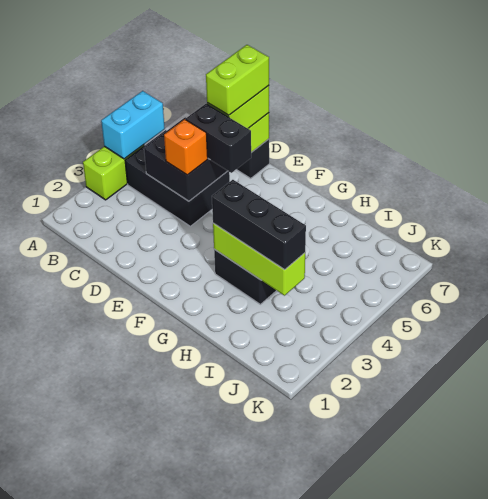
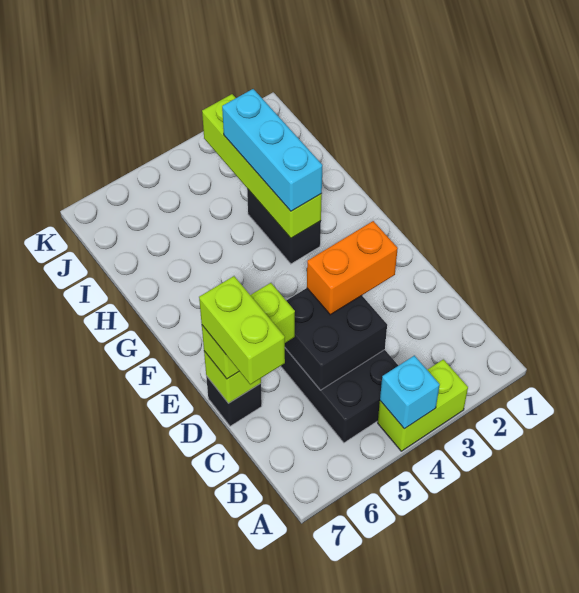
cyan 1x2 brick [101,91,165,159] -> cyan 1x1 brick [380,356,440,429]
orange 1x1 brick [164,119,208,175] -> orange 1x2 brick [307,221,398,315]
black 1x2 brick [186,104,251,173] -> none
lime 1x2 brick [206,45,269,115] -> lime 1x2 brick turned to [199,276,285,384]
lime 1x3 brick [213,223,305,296] -> lime 1x4 brick [202,94,322,238]
black 1x3 brick [212,180,306,270] -> cyan 1x3 brick [222,89,323,211]

